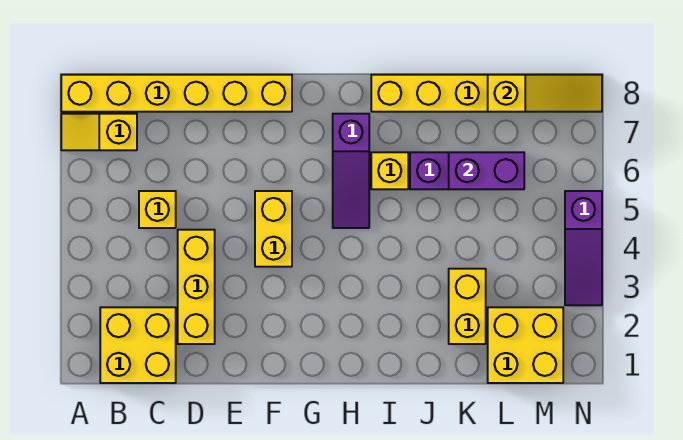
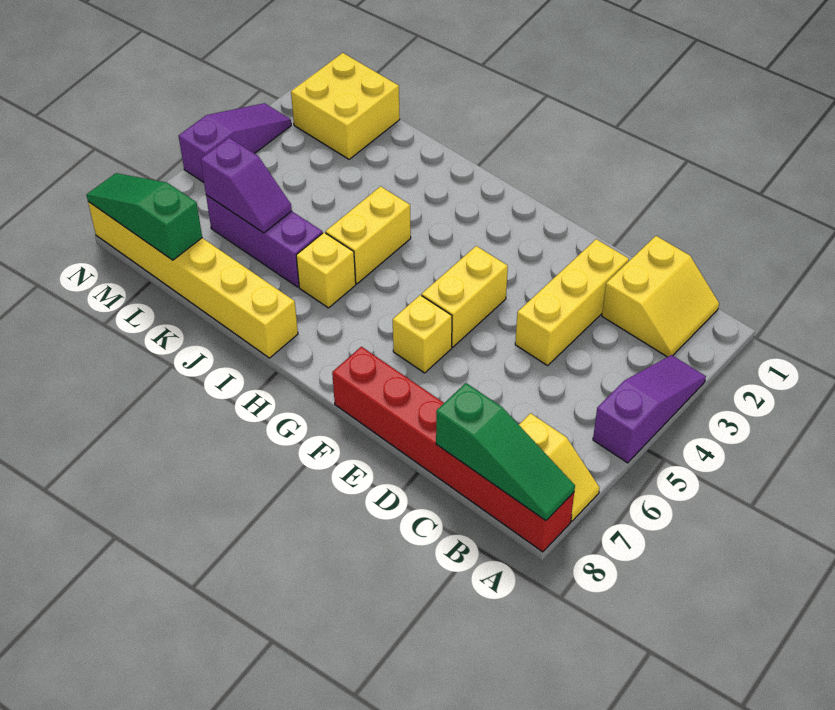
yellow 1x6 brick [61,75,292,112] -> red 1x6 brick [332,347,574,552]
none -> green 1x3 slope [436,383,575,521]
yellow 2x2 brick [100,307,176,383] -> yellow 2x2 slope [602,236,719,357]
yellow 1x1 brick [139,191,176,228] -> yellow 1x1 brick moved to [393,295,452,373]
purple 1x3 slope [333,114,369,228] -> purple 1x3 slope moved to [593,355,706,463]
yellow 1x2 brick [449,269,486,344] -> yellow 1x2 brick moved to [325,186,411,284]
purple 1x2 brick [449,152,524,189] -> purple 1x2 slope [201,138,292,233]
yellow 1x3 slope [488,75,602,112] -> green 1x3 slope [86,173,202,260]

